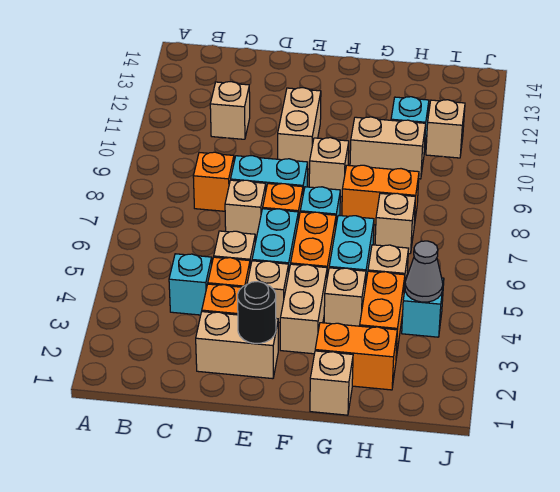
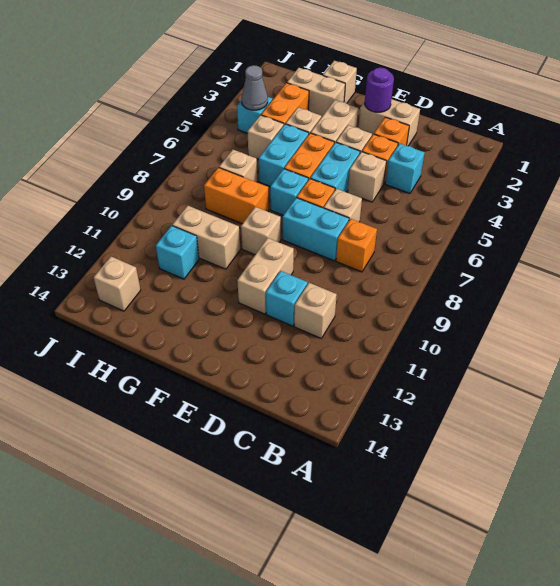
none -> cyan 1x1 brick [266,271,308,326]
black 1x1 round brick [238,282,276,343] -> purple 1x1 round brick [365,67,394,112]
orange 1x2 brick [315,323,397,390] -> tan 1x2 brick [287,68,345,117]
tan 1x1 brick [426,100,465,158] -> tan 1x1 brick moved to [94,257,141,311]

